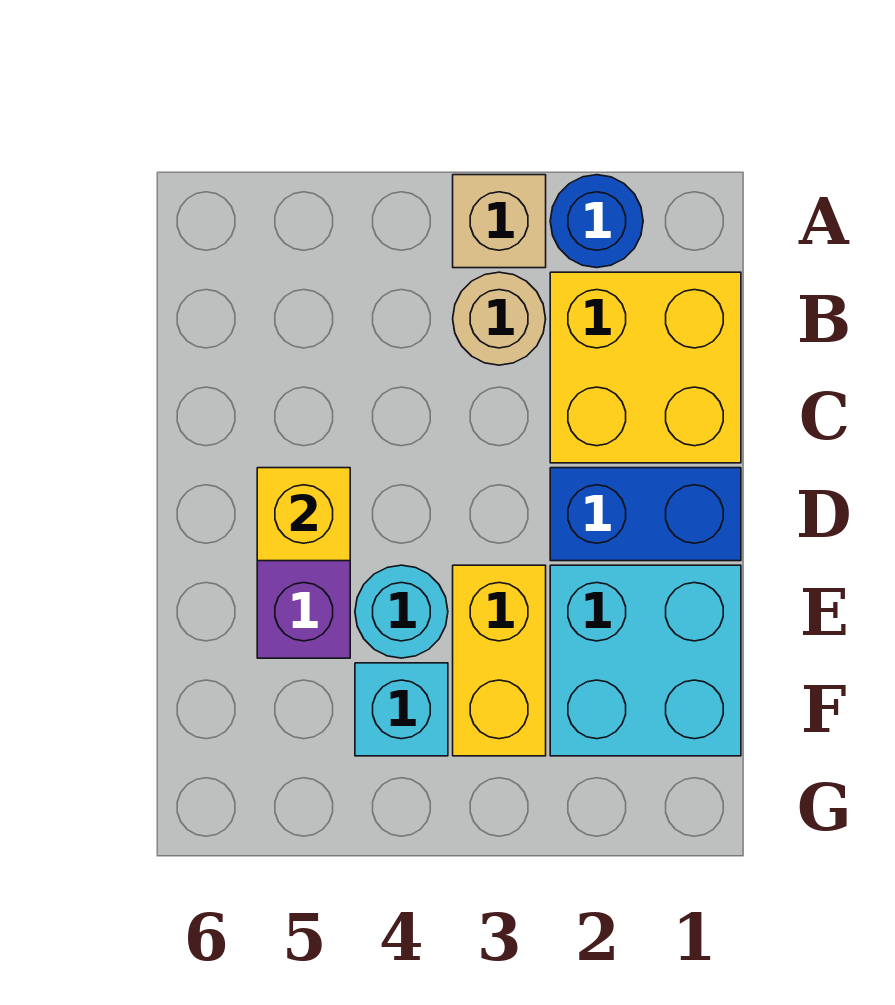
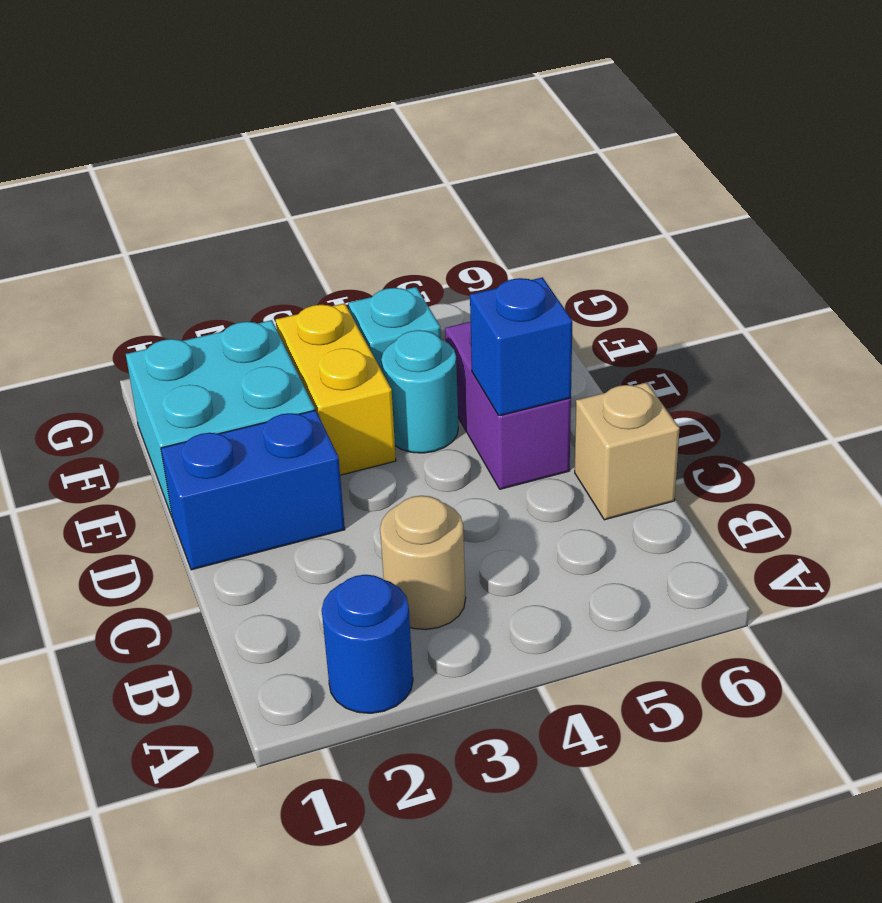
tan 1x1 brick [453,175,546,268] -> tan 1x1 brick moved to [575,382,680,520]
yellow 2x2 brick [550,272,741,463] -> none
yellow 1x1 brick [257,468,350,561] -> blue 1x1 brick [470,277,572,416]

